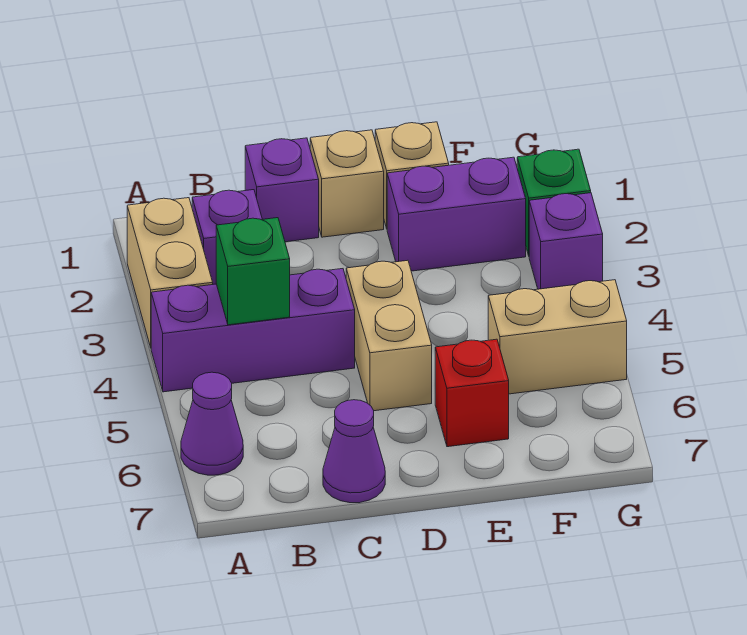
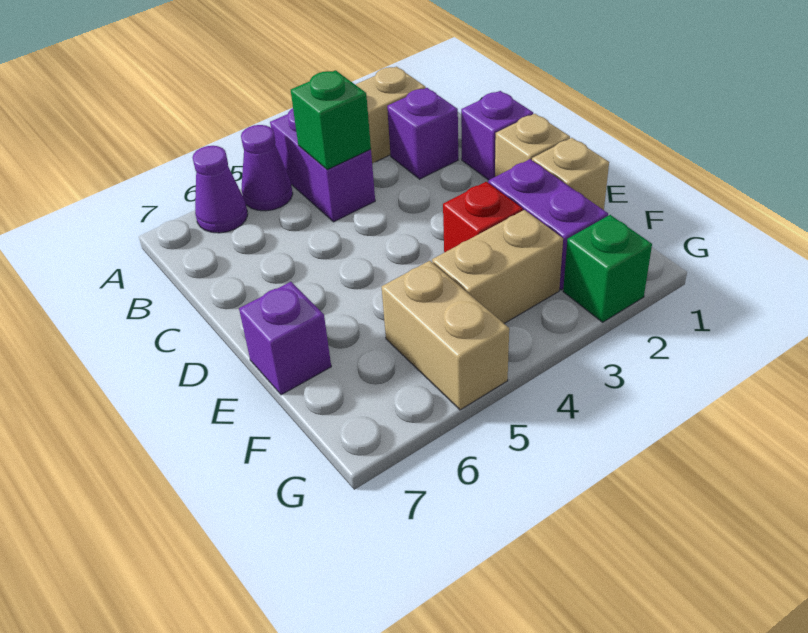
purple 1x3 brick [151,269,355,392] -> purple 1x2 brick [270,108,375,222]
purple 1x1 cone [323,400,385,503] -> purple 1x1 cone moved to [241,125,293,211]
tan 1x2 brick [346,260,432,411] -> tan 1x2 brick moved to [432,210,563,323]
red 1x1 brick [435,339,509,447] -> red 1x1 brick moved to [443,182,523,252]
purple 1x1 brick [529,193,603,289] -> purple 1x1 brick moved to [239,282,331,395]

